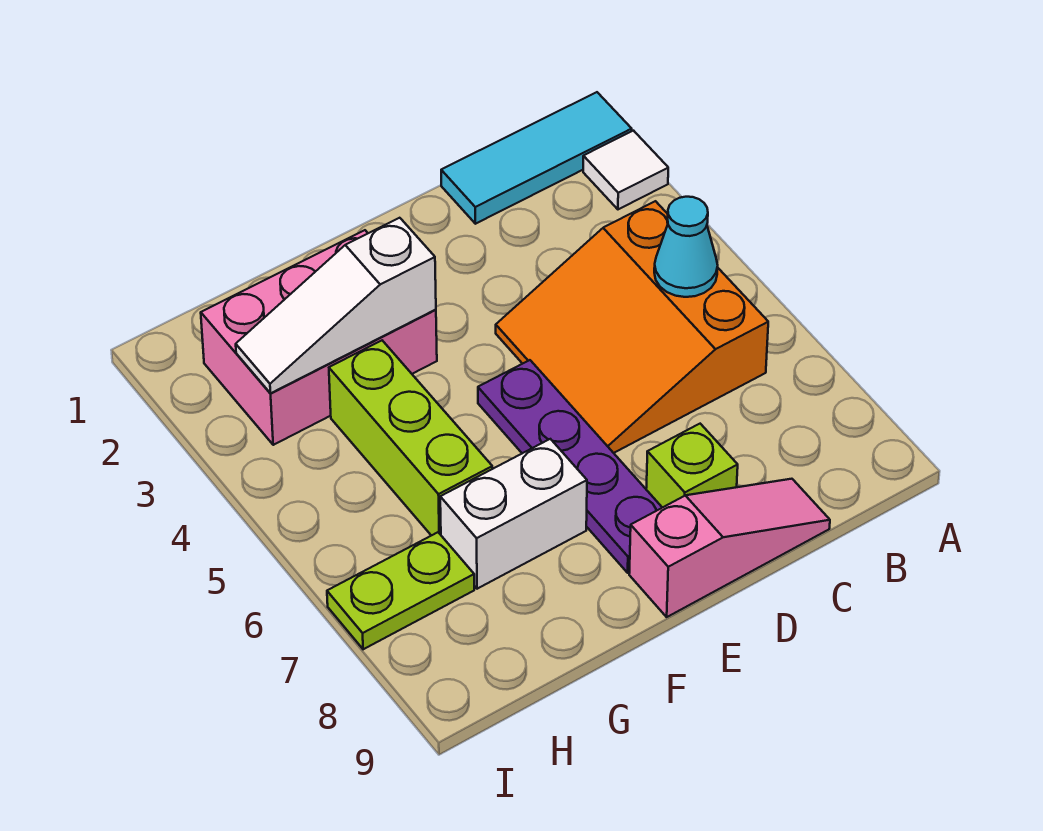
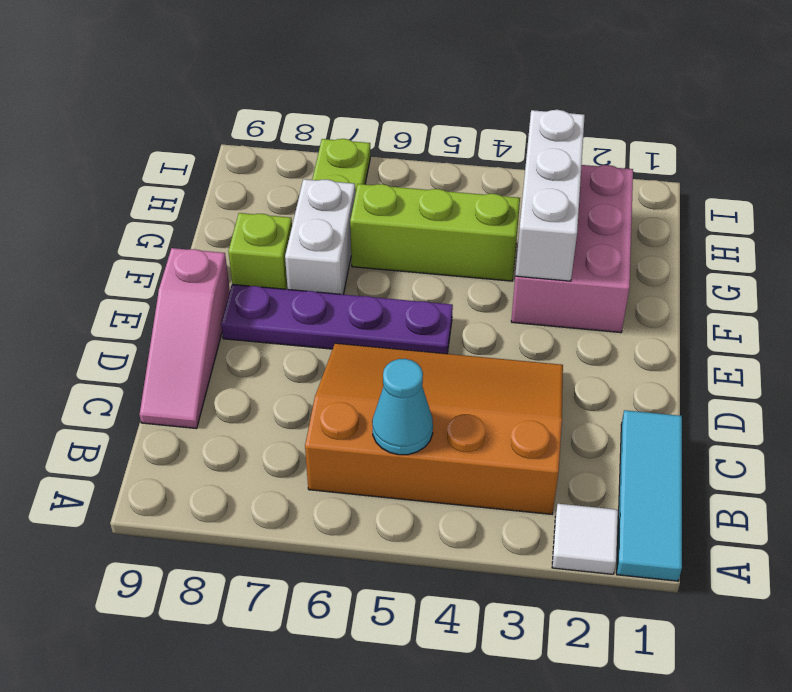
orange 3x3 slope [496,201,768,453] -> orange 3x4 slope [305,343,563,514]
lime 1x1 brick [646,424,738,508] -> lime 1x1 brick moved to [228,213,292,289]
white 1x3 slope [236,218,436,393] -> white 1x3 brick [515,110,585,281]

